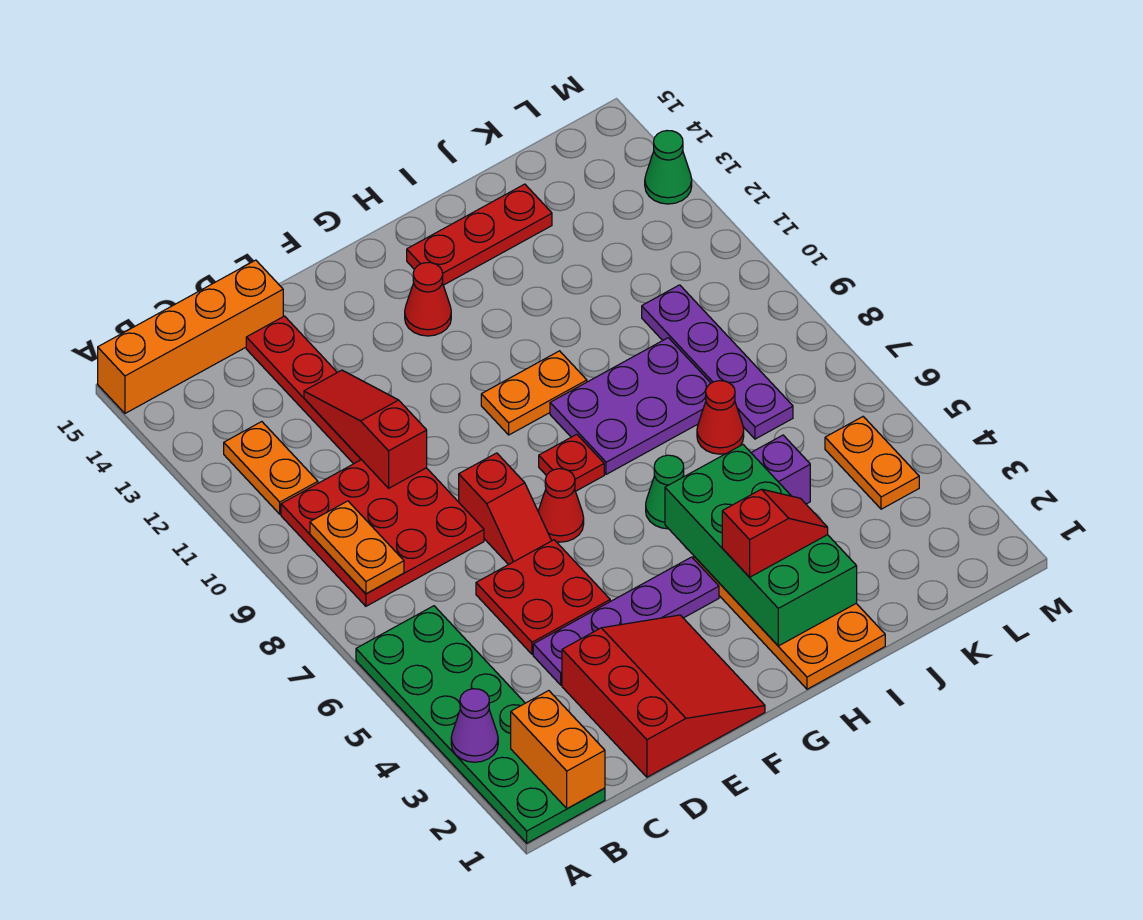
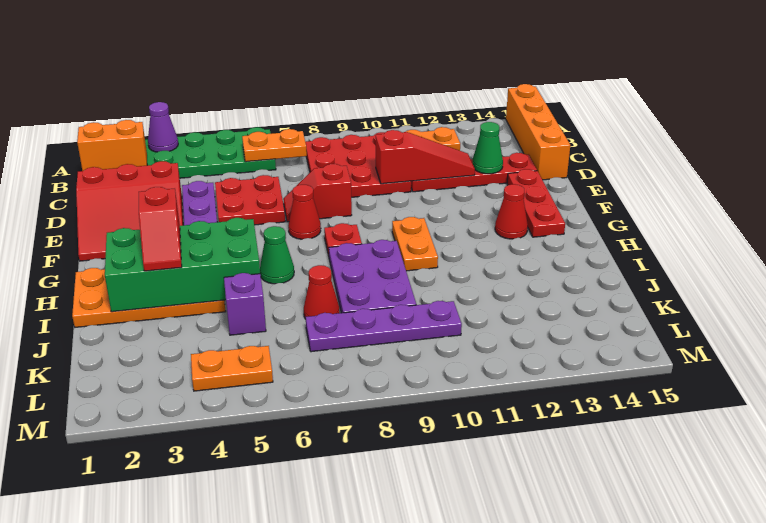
orange 1x2 plate [310,501,404,594] -> orange 1x2 plate moved to [242,129,307,162]
red 1x3 plate [407,184,552,285] -> red 1x3 plate moved to [507,169,565,237]
green 1x1 cone [645,131,692,204] -> green 1x1 cone moved to [472,122,503,174]

